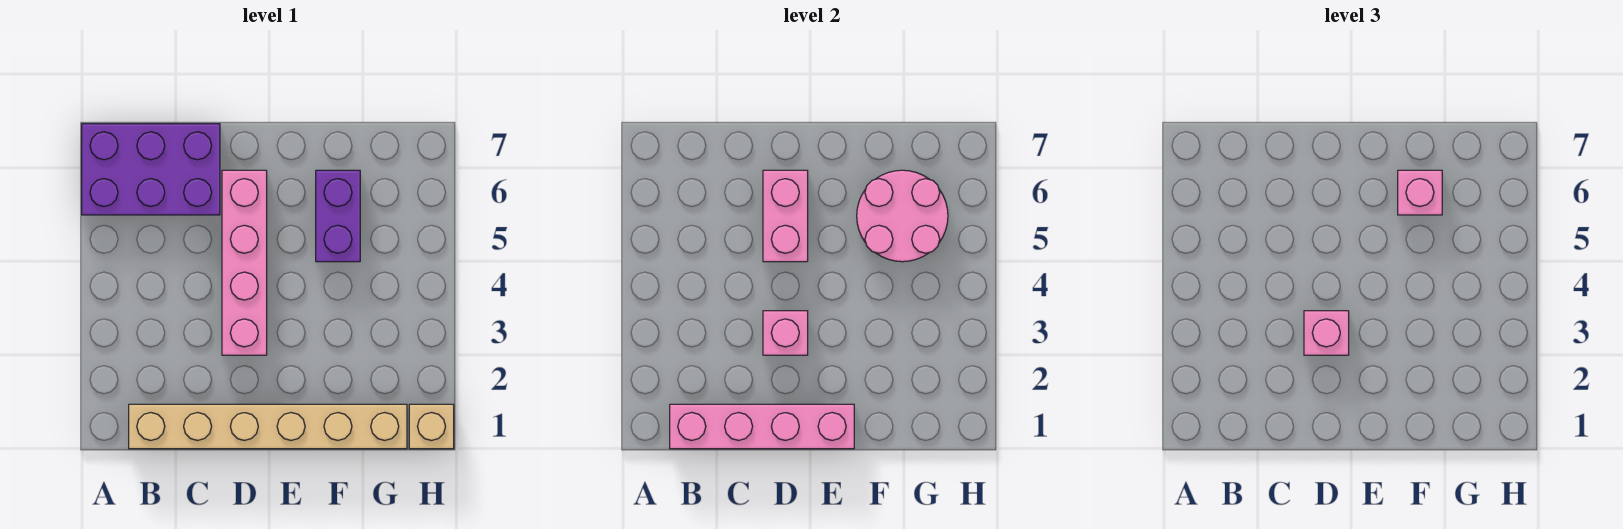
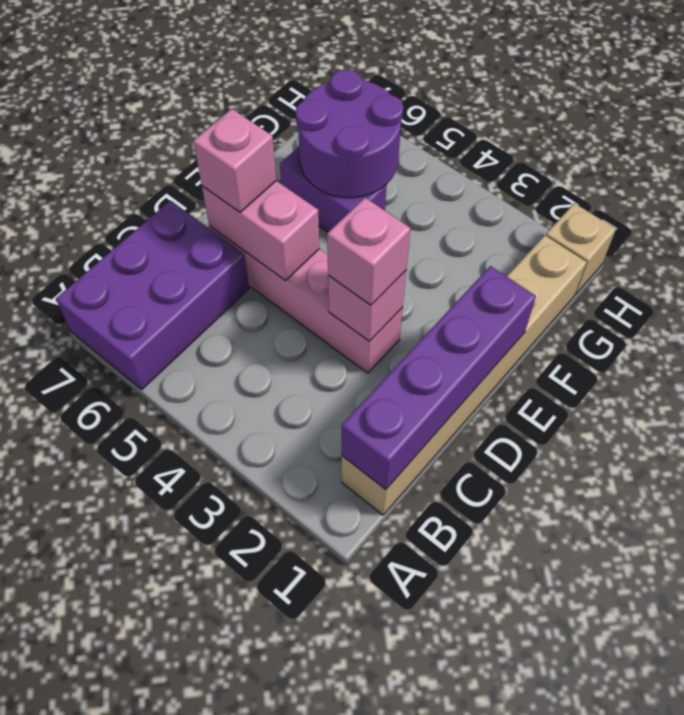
pink 1x4 brick [670,404,854,449] -> purple 1x4 brick [342,266,536,490]
pink 2x2 round brick [857,170,948,262] -> purple 2x2 round brick [296,70,403,198]
pink 1x1 brick [1398,170,1442,215] -> pink 1x1 brick moved to [193,109,276,212]

